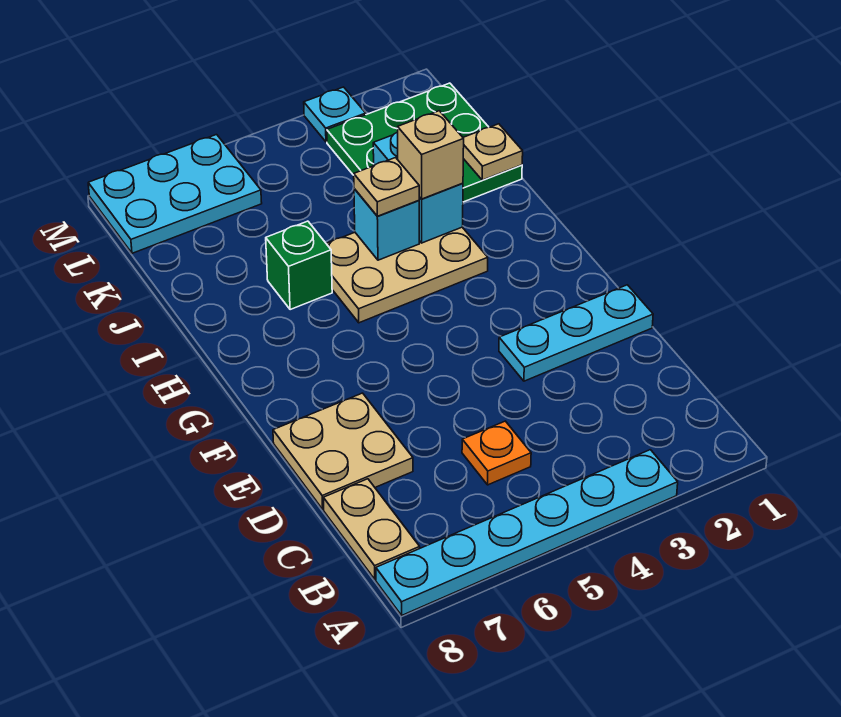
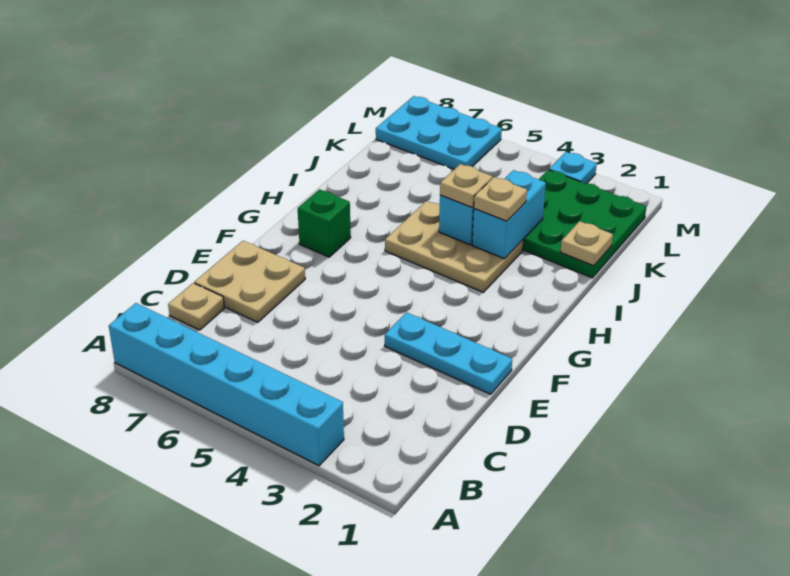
cyan 1x6 plate [376,450,678,615] -> cyan 1x6 brick [109,303,344,466]
tan 1x2 plate [323,479,420,579] -> tan 1x1 plate [168,283,224,330]
orange 1x1 plate [462,421,531,485] -> none
tan 1x1 brick [398,111,464,199] -> tan 1x1 plate [474,177,527,221]
green 1x1 brick [266,221,332,310] -> green 1x1 brick moved to [298,189,351,257]

